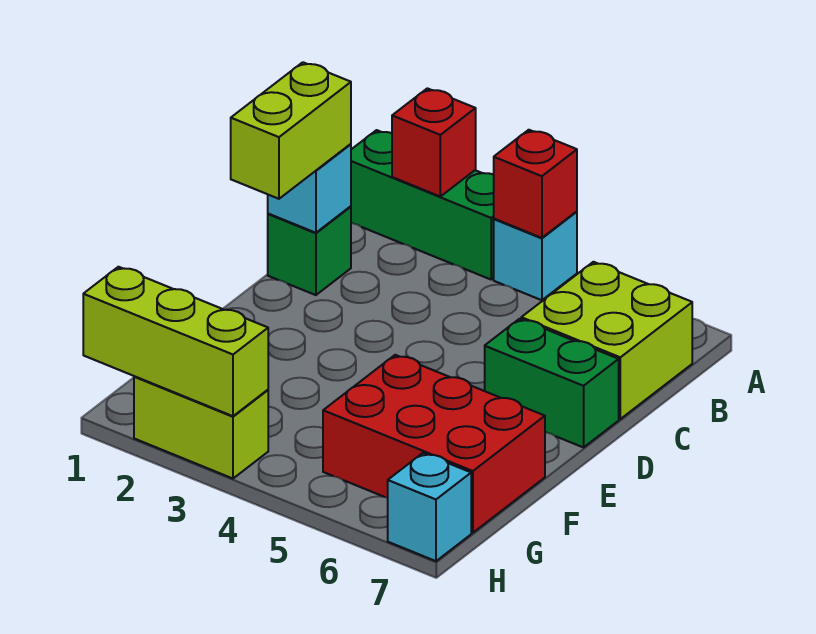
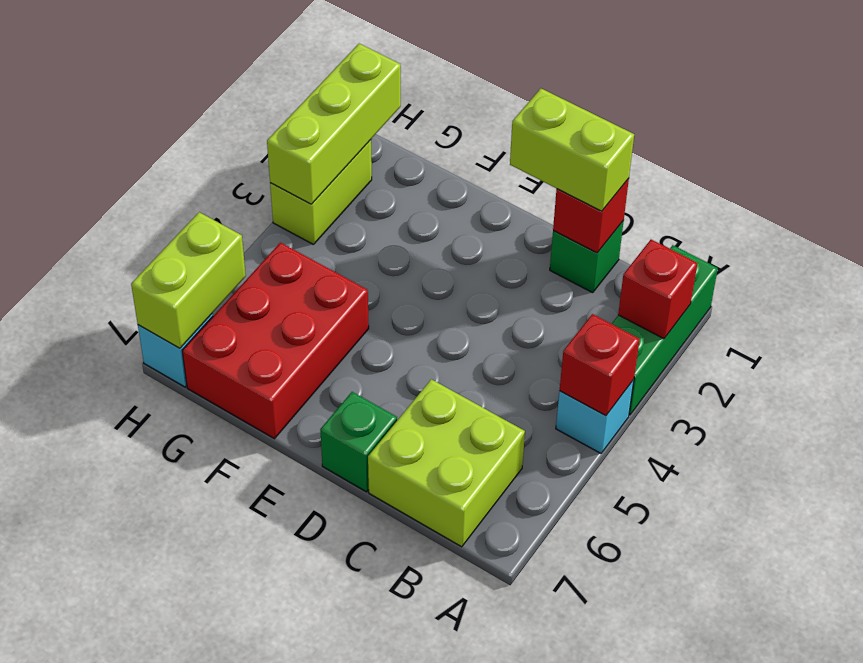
cyan 1x1 brick [268,144,351,233] -> red 1x1 brick [553,178,629,253]
green 1x2 brick [485,319,619,447] -> green 1x1 brick [320,392,397,492]
none -> lime 1x2 brick [131,212,246,348]

